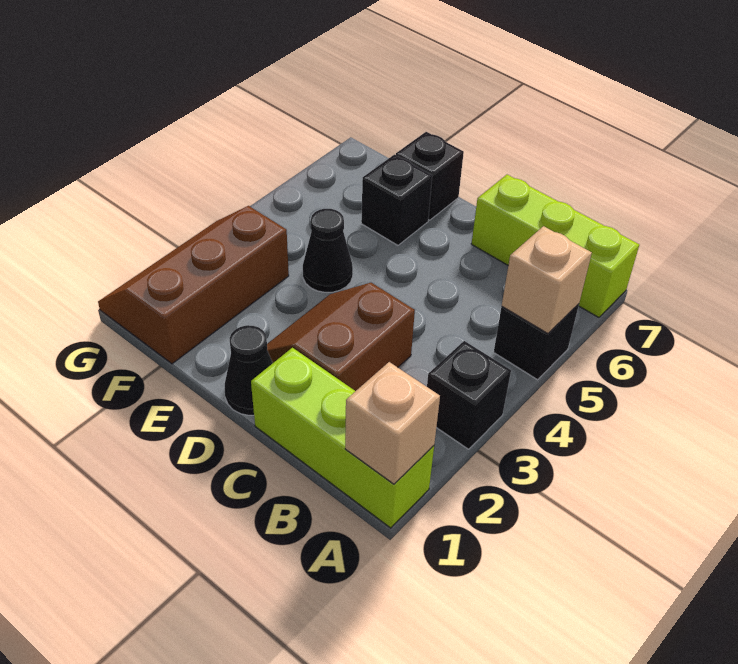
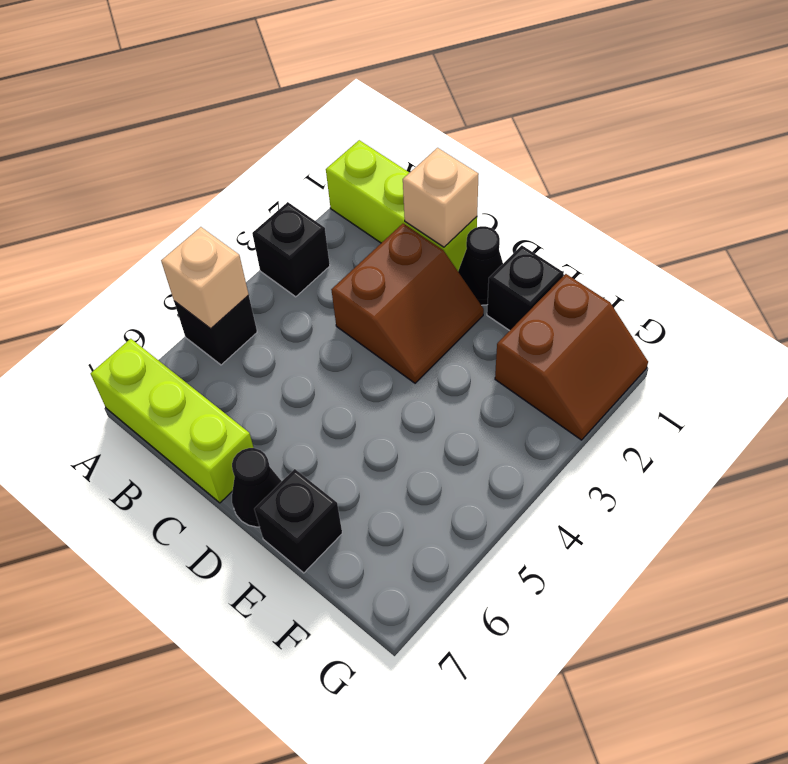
tan 1x1 brick [345,362,440,484] -> tan 1x1 brick moved to [403,148,479,247]
black 1x1 cone [303,209,353,292] -> black 1x1 cone moved to [232,448,282,527]
black 1x1 brick [361,155,432,245] -> black 1x1 brick moved to [487,245,564,331]
brown 2x3 slope [98,206,289,364] -> brown 2x2 slope [495,274,648,440]

